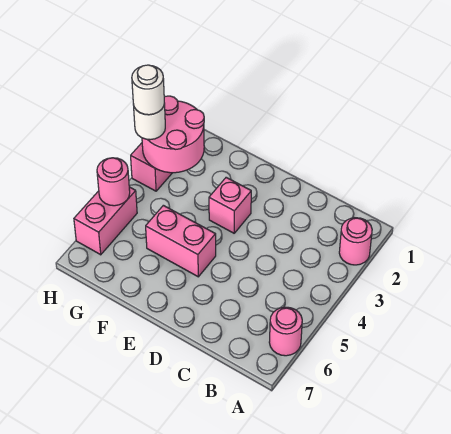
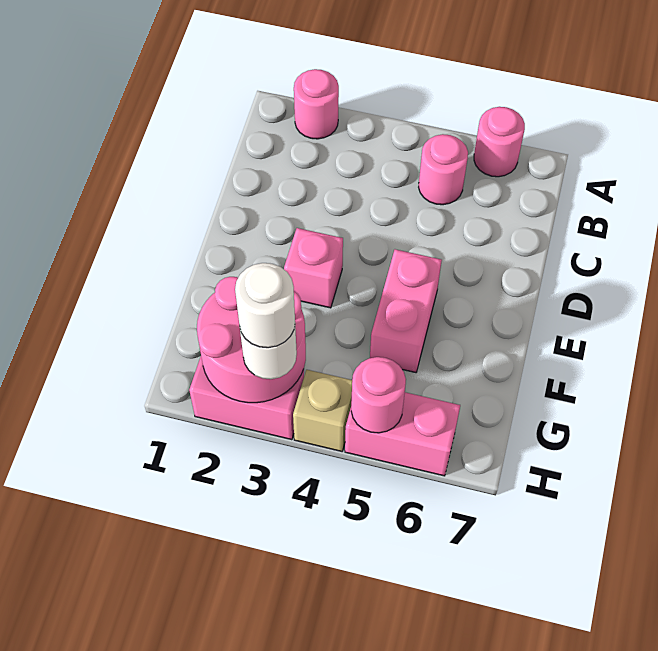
none -> pink 1x1 round brick [419,134,468,205]
none -> tan 1x1 brick [293,370,352,451]

